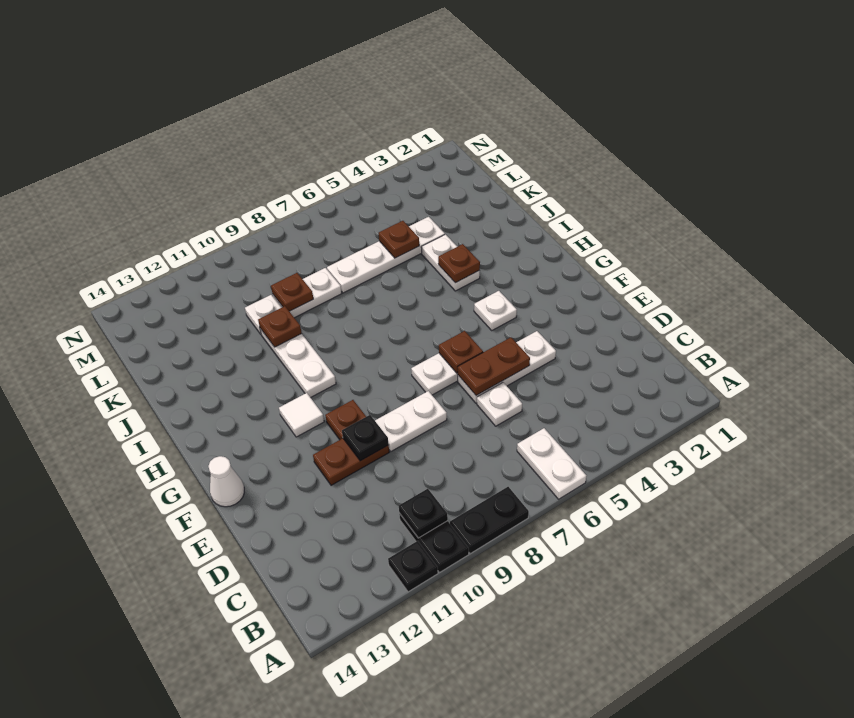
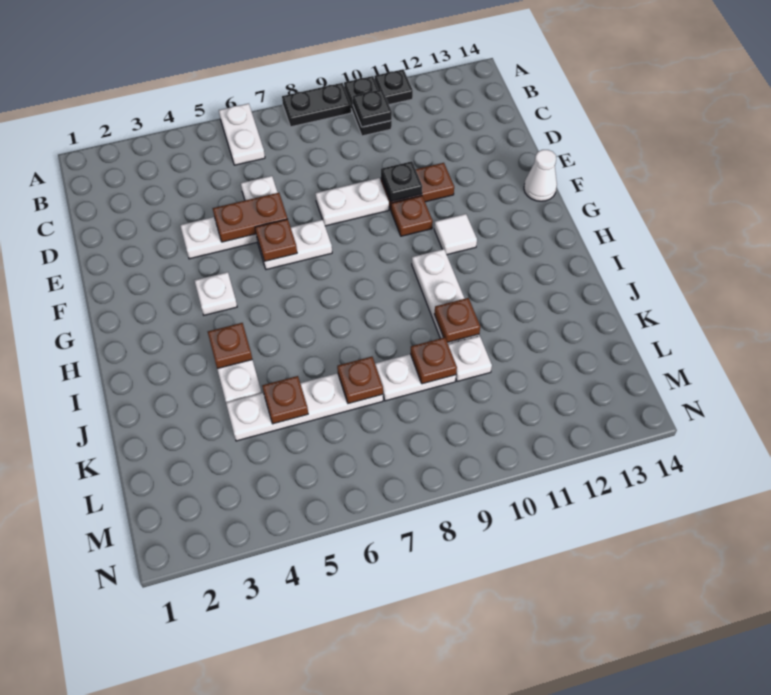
none -> brown 1x1 plate [337,357,383,404]

